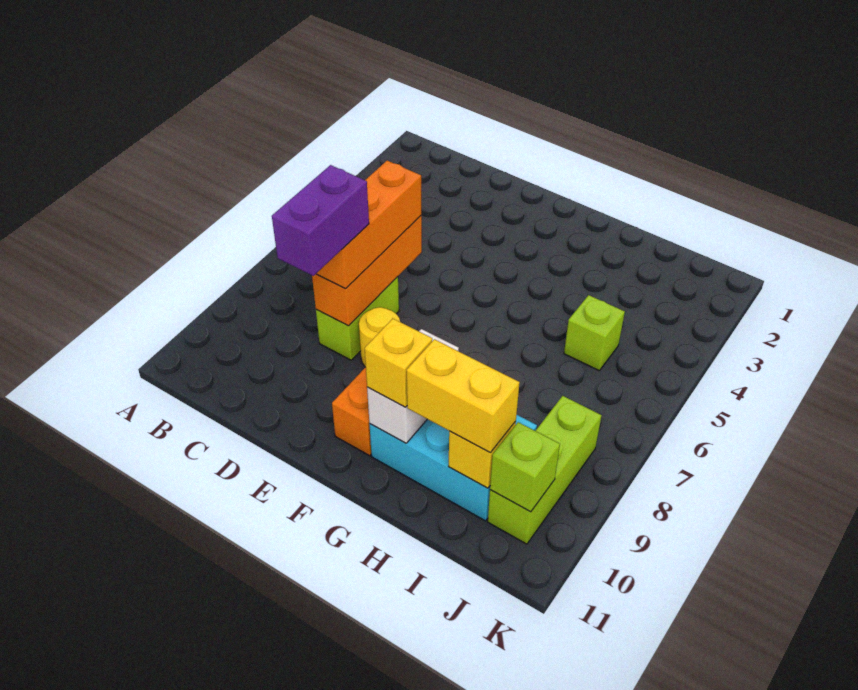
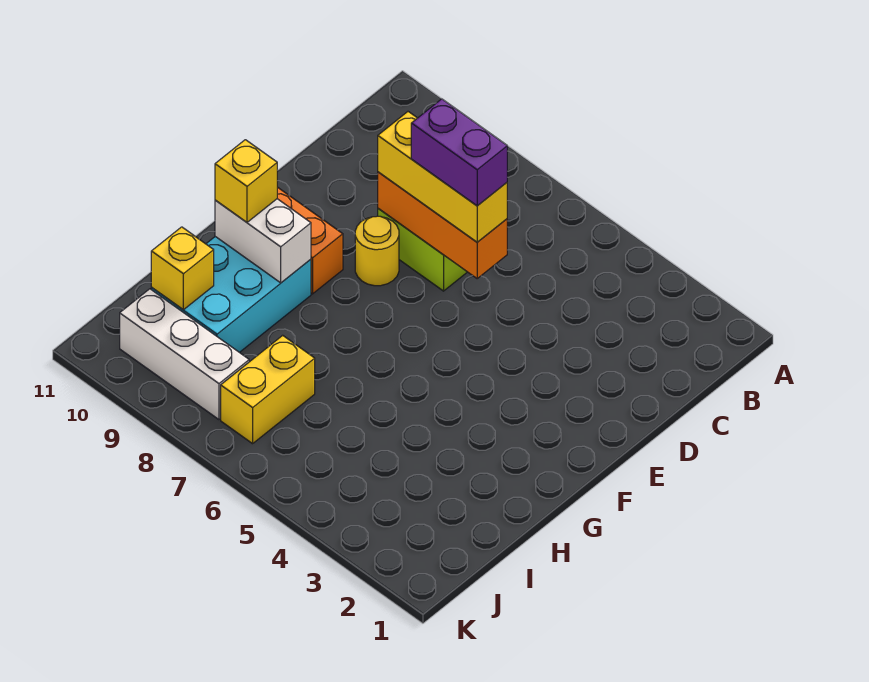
orange 1x3 brick [316,161,421,289] -> yellow 1x3 brick [378,112,507,242]
purple 1x2 brick [272,165,369,276] -> purple 1x2 brick moved to [411,99,507,206]
yellow 1x2 brick [407,339,520,452] -> yellow 1x2 brick moved to [221,335,315,444]
lime 1x1 brick [564,295,625,370] -> none
lime 1x3 brick [488,396,602,544] -> white 1x3 brick [120,289,249,419]
lime 1x1 brick [490,422,560,512] -> none

